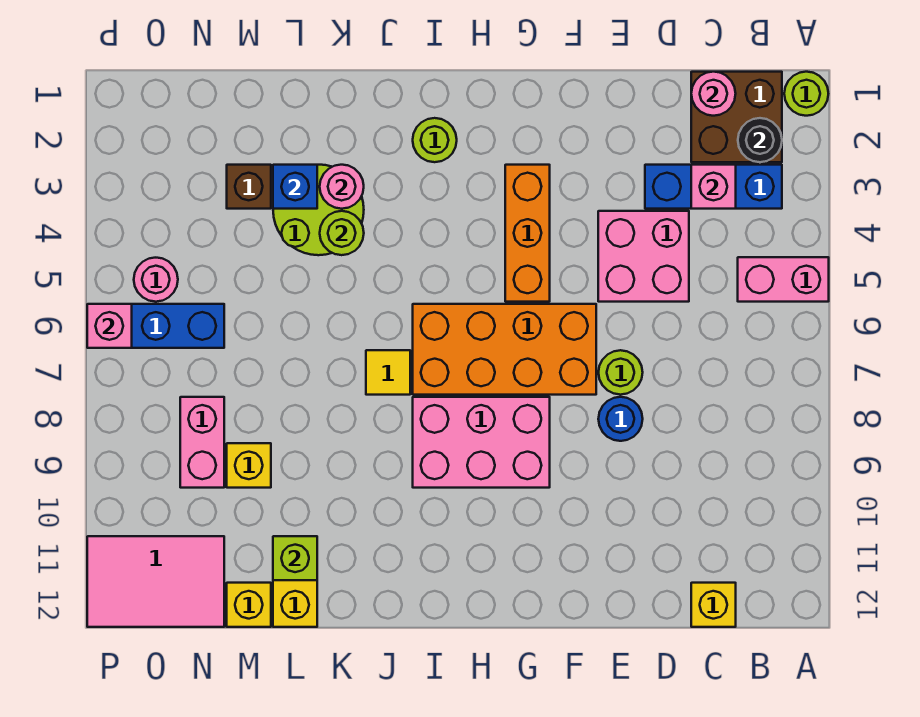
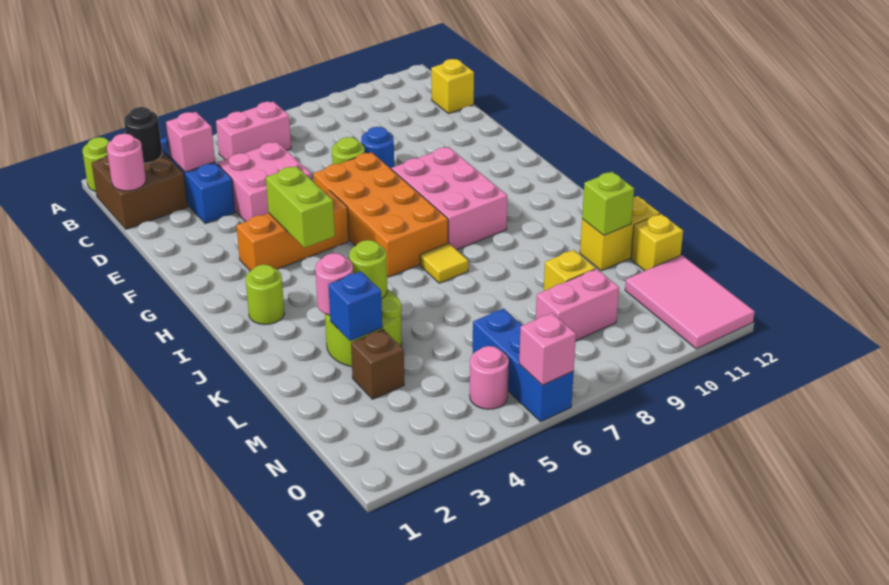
pink 1x2 brick [738,257,829,302] -> pink 1x2 brick turned to [216,101,291,160]
none -> lime 1x2 brick [266,166,335,248]

